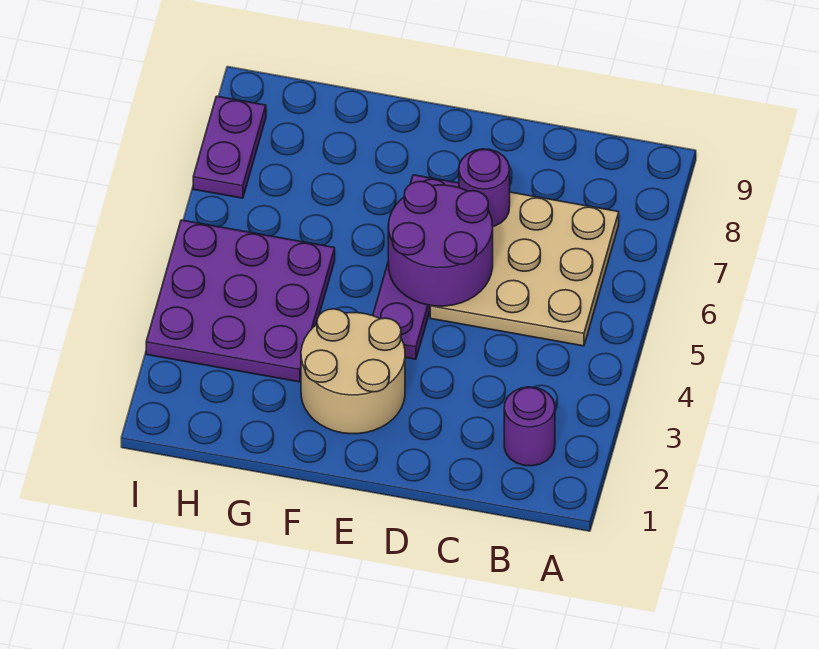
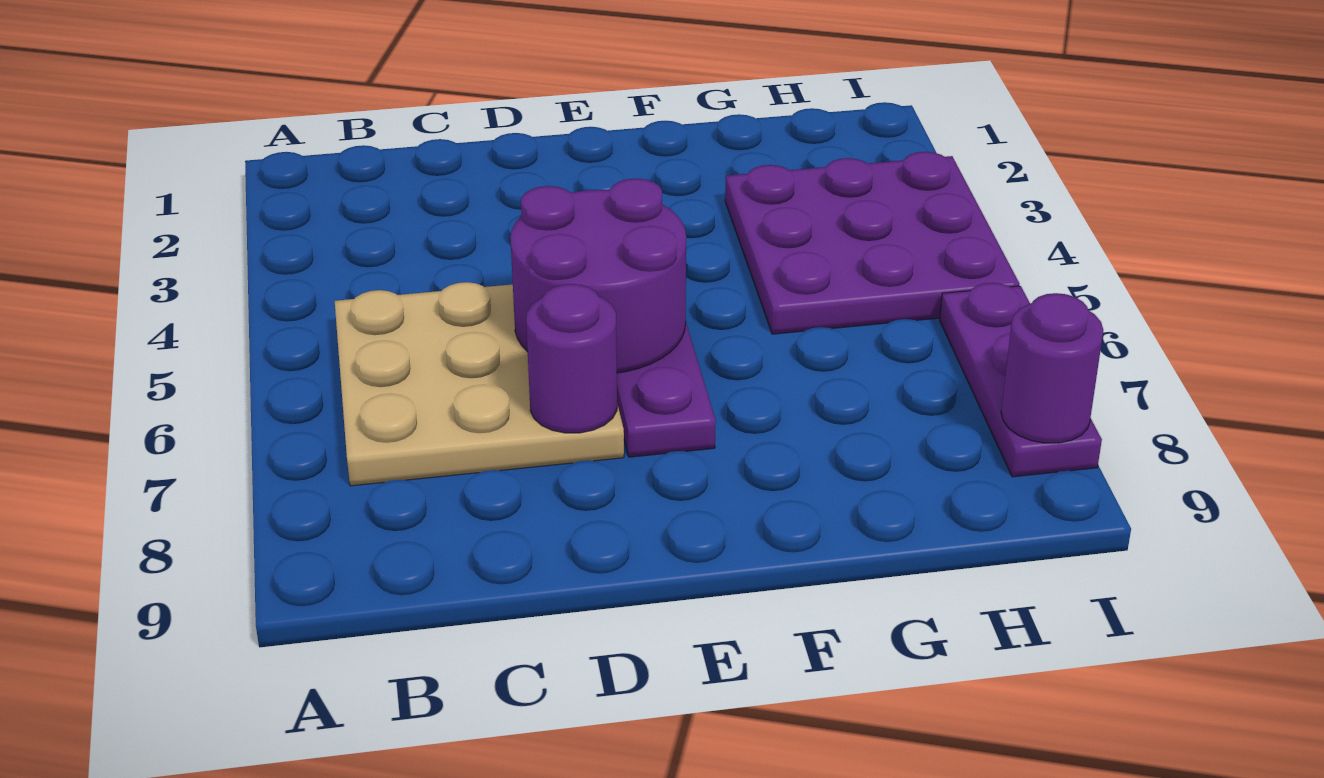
purple 1x1 round brick [504,387,555,466] -> purple 1x1 round brick moved to [1001,293,1103,443]
tan 2x2 round brick [301,309,405,434] -> none
purple 1x2 plate [193,96,266,198] -> purple 1x3 plate [940,283,1102,477]

